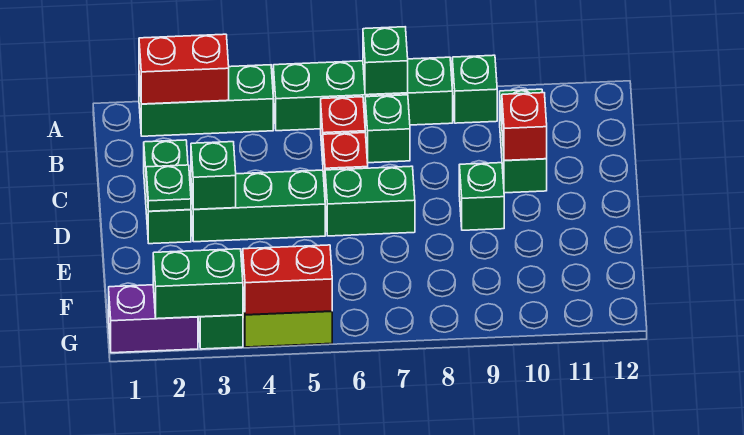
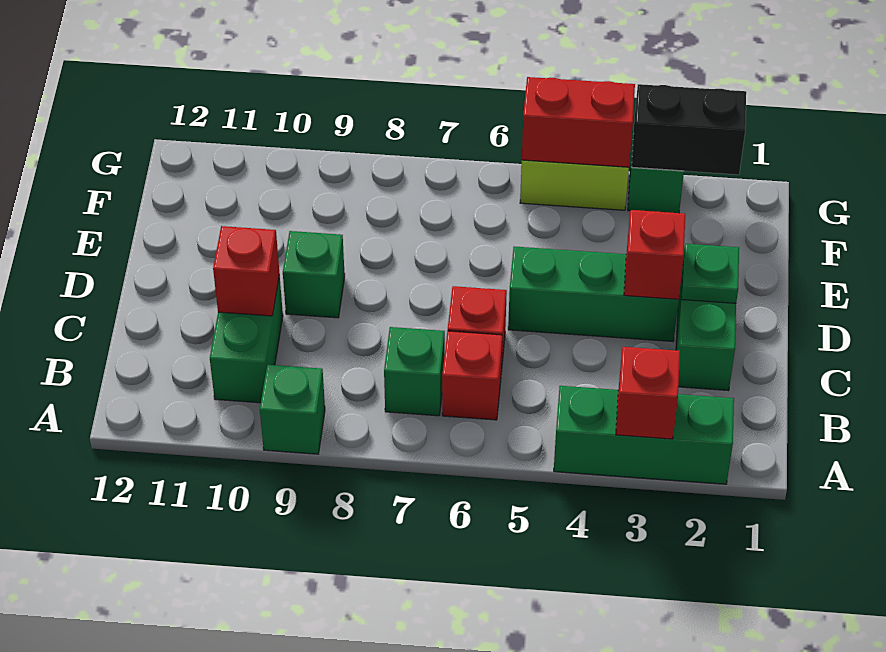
red 1x2 brick [139,34,229,104] -> red 1x1 brick [616,347,680,439]
green 1x4 brick [273,57,453,131] -> none
green 1x1 brick [363,27,408,95] -> none
green 1x1 brick [191,142,236,209] -> red 1x1 brick [624,210,685,299]
green 1x2 brick [325,166,415,236] -> none
purple 1x2 brick [109,285,198,353] -> none
green 1x2 brick [153,249,243,319] -> black 1x2 brick [632,84,746,175]

